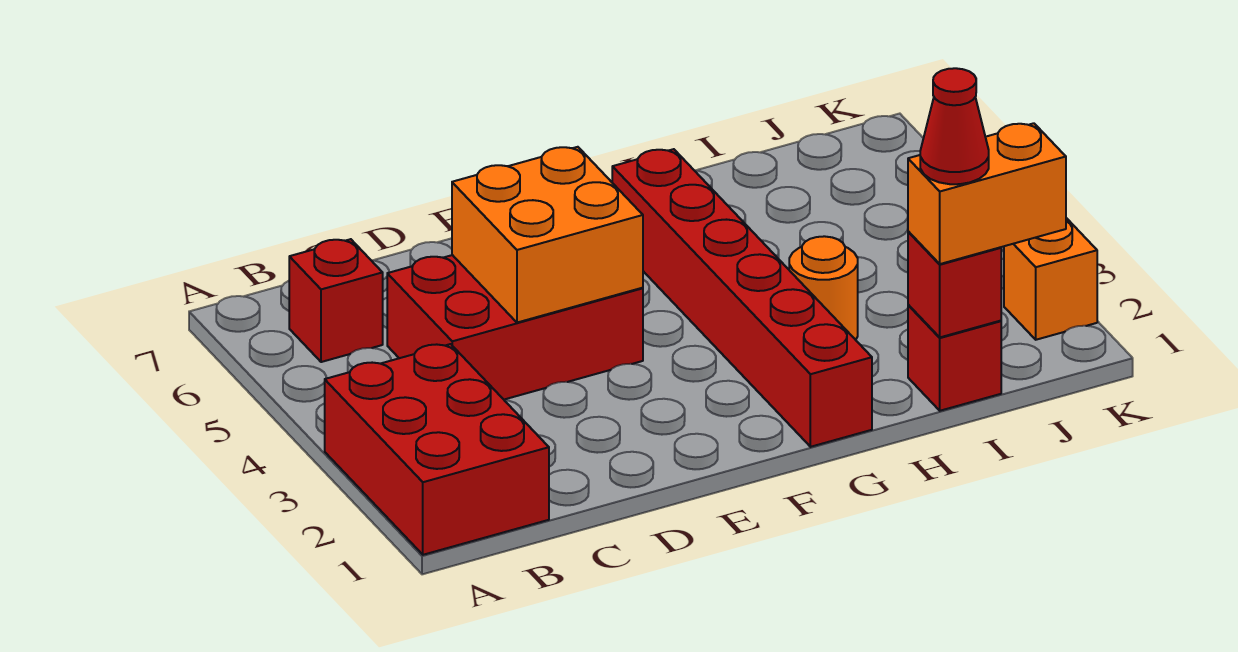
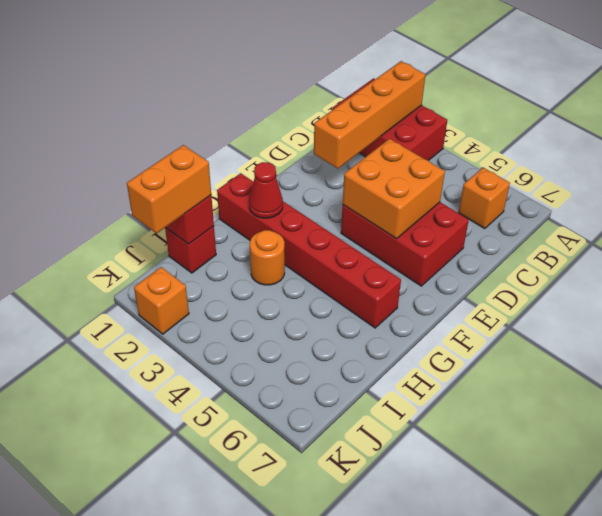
none -> orange 1x4 brick [314,61,425,169]
red 1x1 brick [289,239,383,362] -> orange 1x1 brick [459,168,510,229]
red 2x3 brick [387,255,643,399] -> red 2x3 brick turned to [341,202,469,286]
red 1x1 cone [920,68,989,184] -> red 1x1 cone moved to [249,162,283,218]

